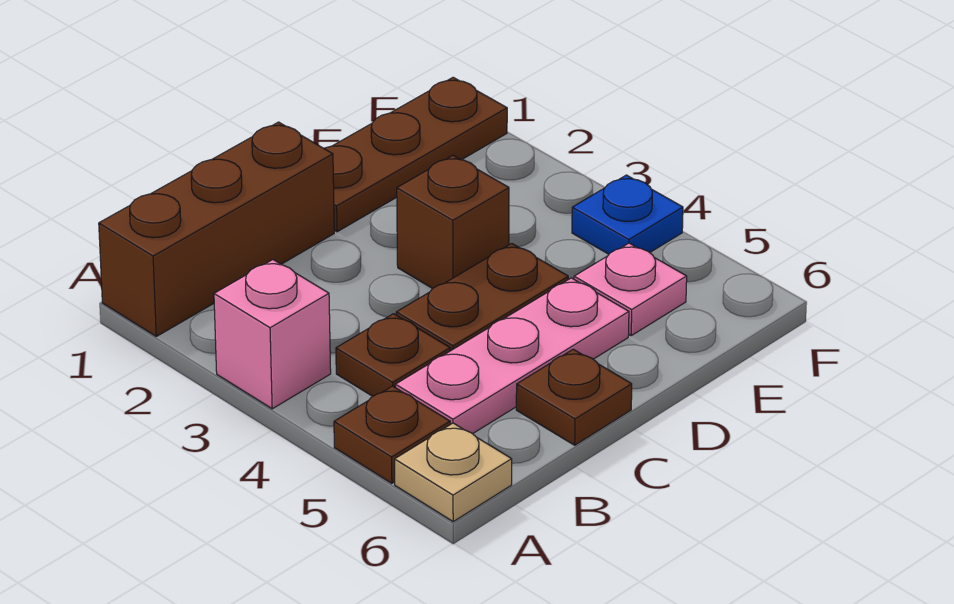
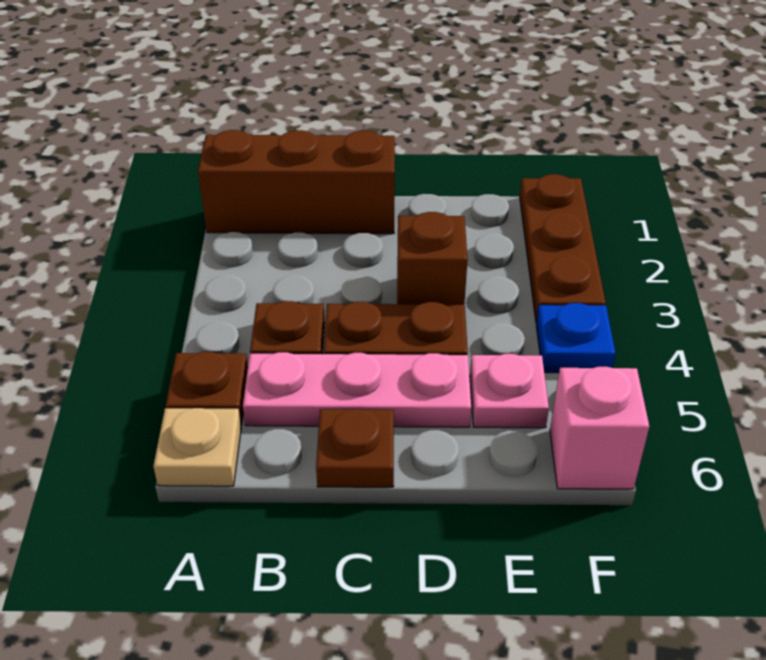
pink 1x1 brick [214,260,331,409] -> pink 1x1 brick moved to [550,367,649,489]
brown 1x3 plate [324,77,507,232] -> brown 1x3 plate turned to [520,174,606,323]

